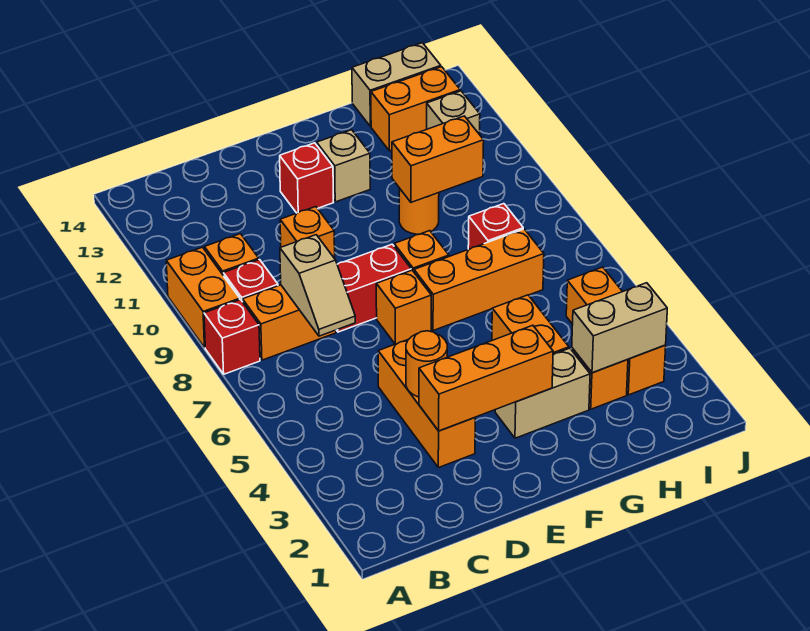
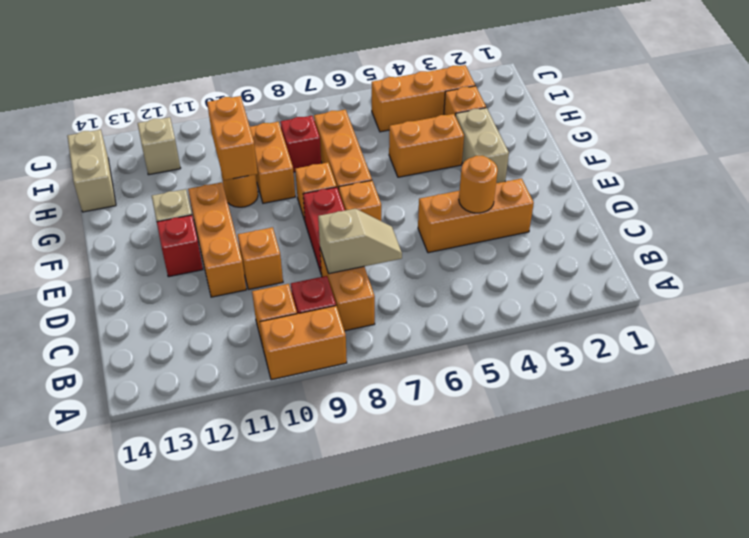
red 1x1 brick [204,300,260,374] -> none
orange 1x3 brick [419,325,553,431] -> orange 1x3 brick moved to [188,182,246,297]
tan 1x2 brick [572,283,667,373] -> none
orange 1x2 brick [371,67,460,151] -> orange 1x2 brick moved to [250,122,295,203]

